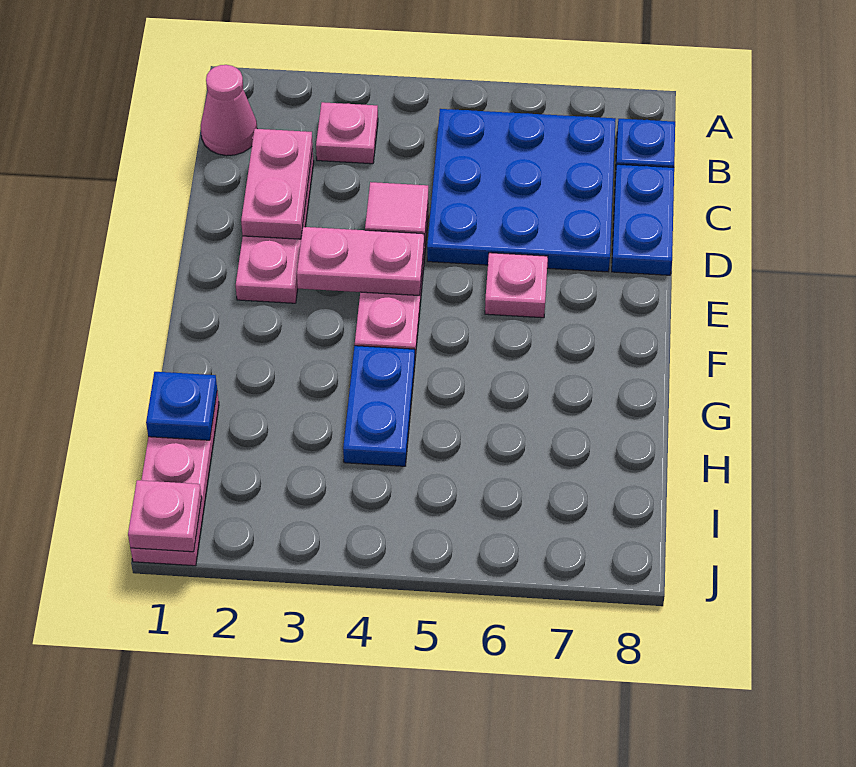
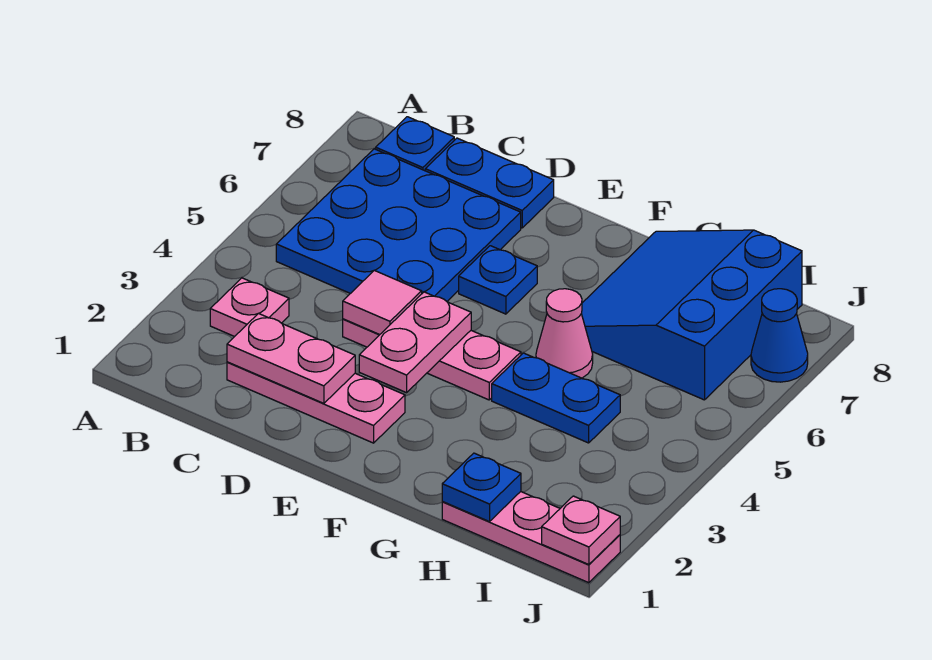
pink 1x1 cone [201,65,257,156] -> pink 1x1 cone moved to [536,289,593,378]
pink 1x1 plate [485,253,548,318] -> blue 1x1 plate [459,246,537,314]
none -> blue 3x3 slope [581,230,802,400]
none -> blue 1x1 cone [751,289,808,382]

